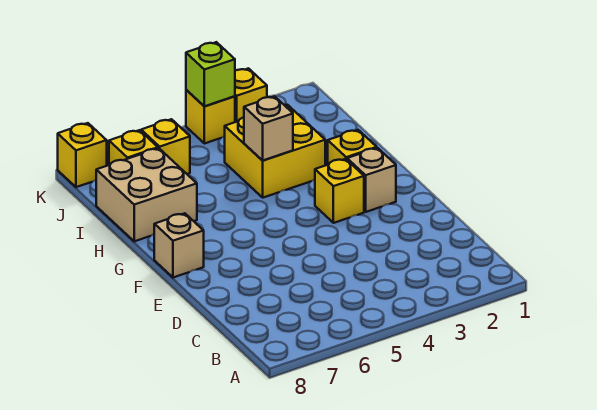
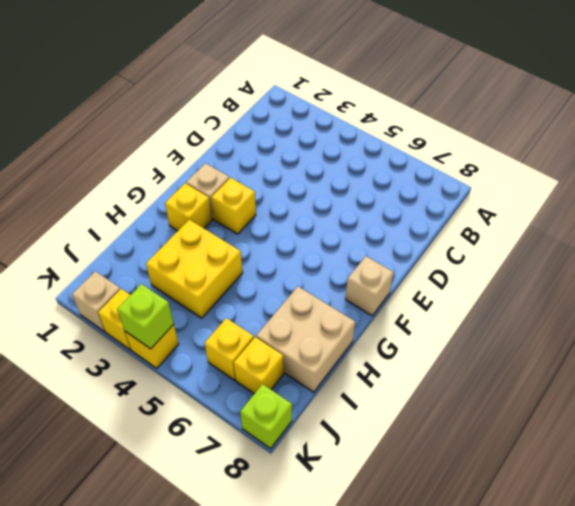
tan 1x1 brick [244,96,293,161] -> tan 1x1 brick moved to [72,271,120,332]
yellow 1x1 brick [58,123,107,187] -> lime 1x1 brick [240,384,292,449]

